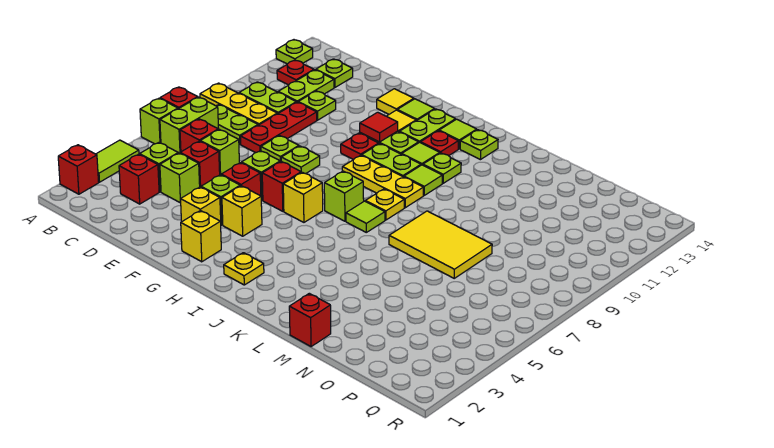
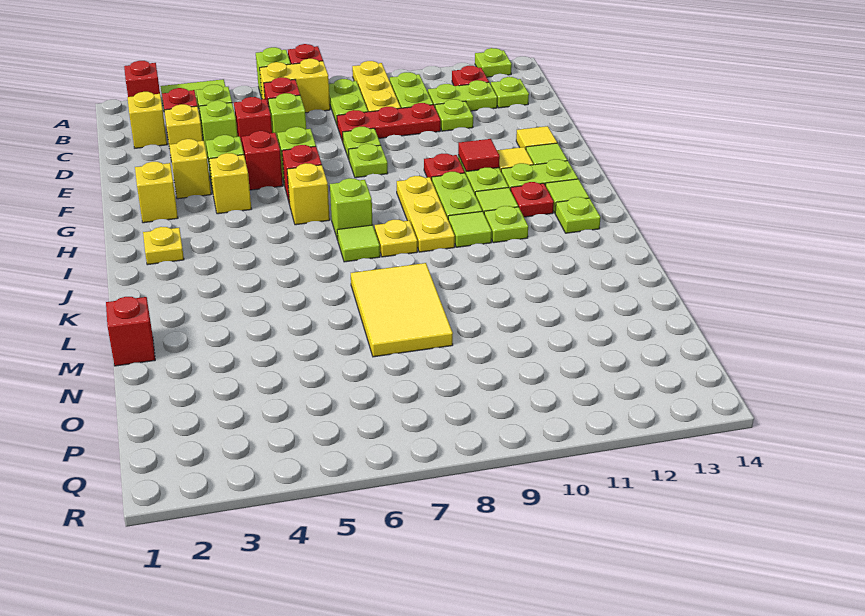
lime 1x2 brick [160,97,219,153] -> yellow 1x2 brick [260,59,330,113]
none -> yellow 1x1 brick [127,92,167,148]
none -> yellow 1x1 brick [164,104,203,162]

